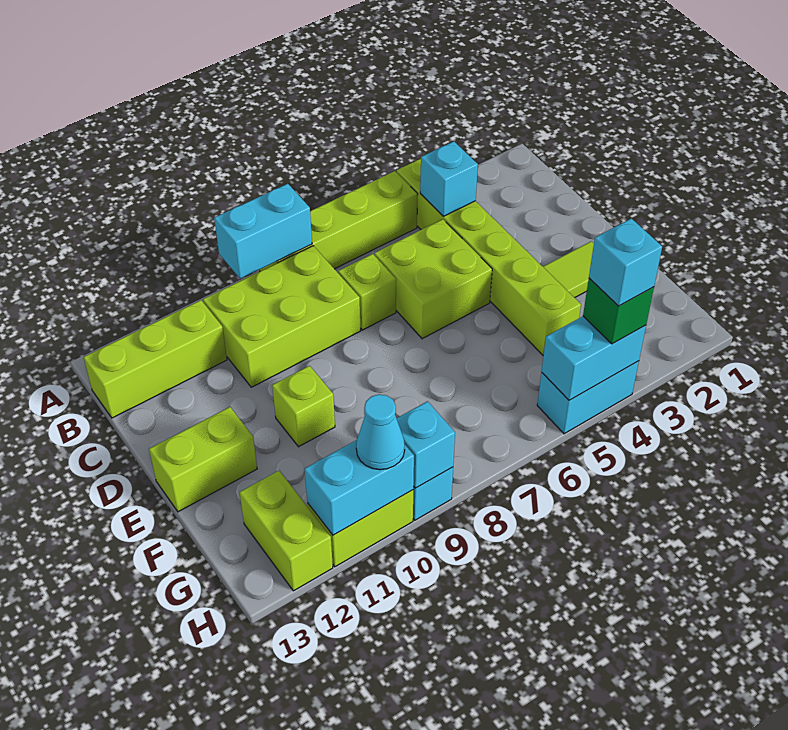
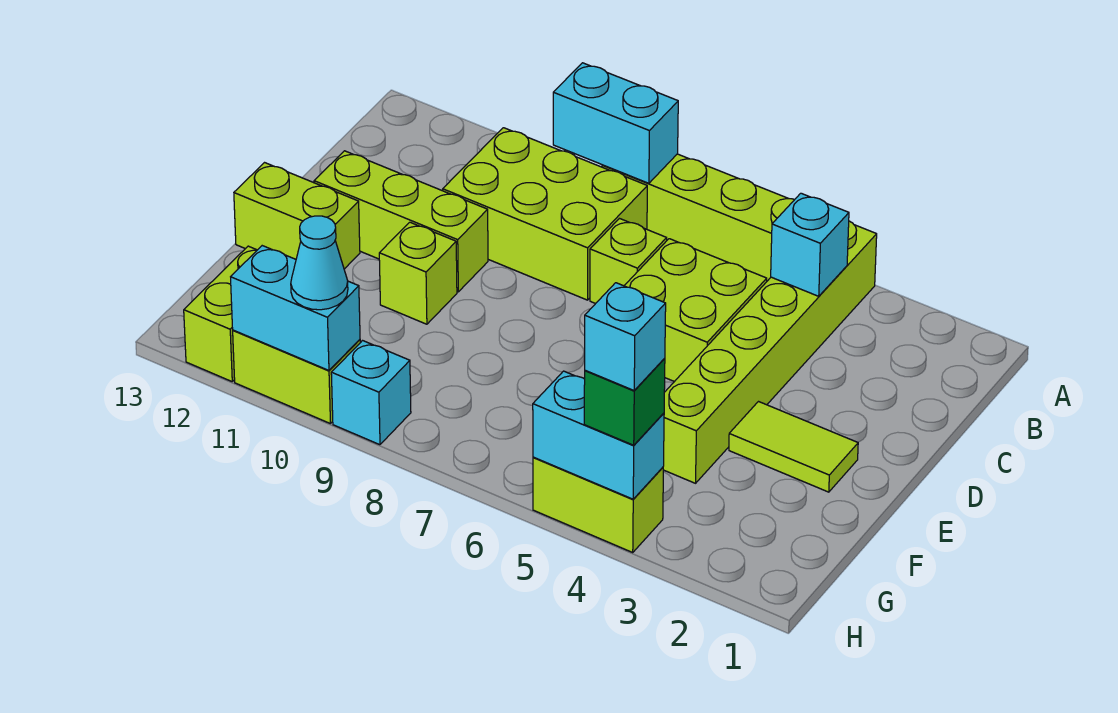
lime 1x3 brick [84,300,227,418] -> lime 1x3 brick moved to [314,151,488,292]
cyan 1x2 brick [537,361,639,434] -> lime 1x2 brick [533,457,663,552]
cyan 1x1 brick [397,401,455,488] -> none

